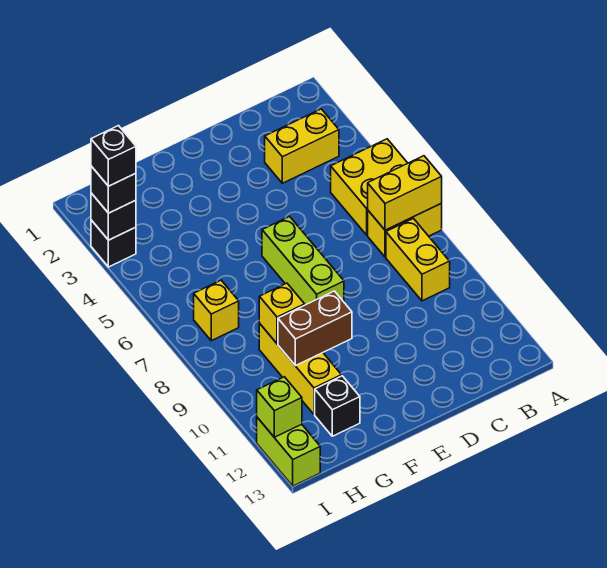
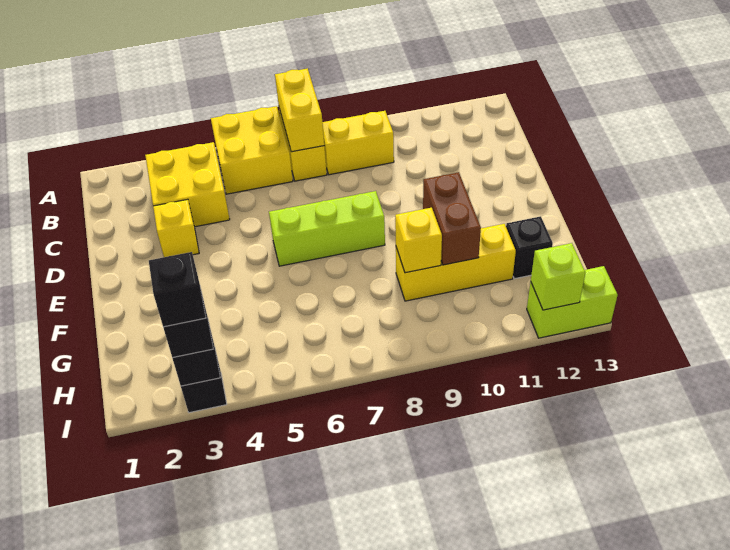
yellow 1x2 brick [265,109,339,183] -> yellow 2x2 brick [145,142,230,227]
yellow 1x1 brick [194,280,239,341] -> yellow 1x1 brick moved to [153,199,199,257]

